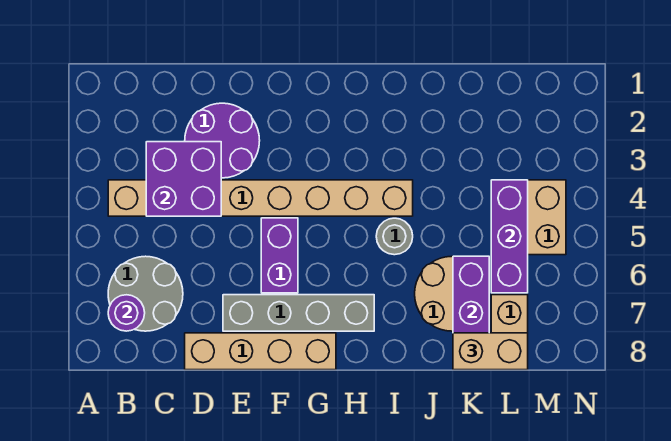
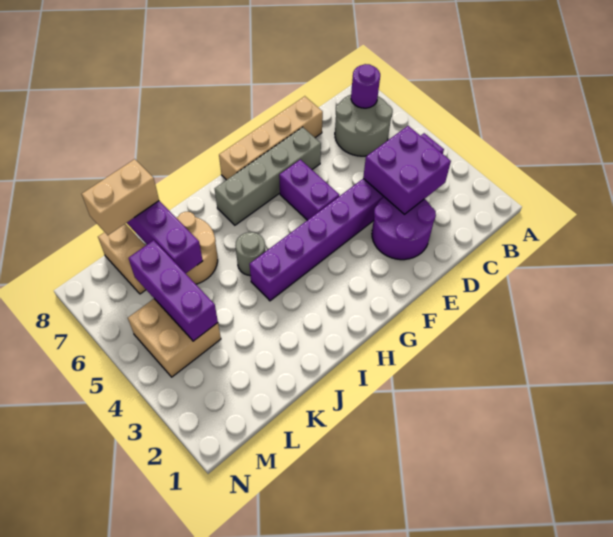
tan 1x8 brick [108,180,413,216] -> purple 1x8 brick [250,133,444,301]

